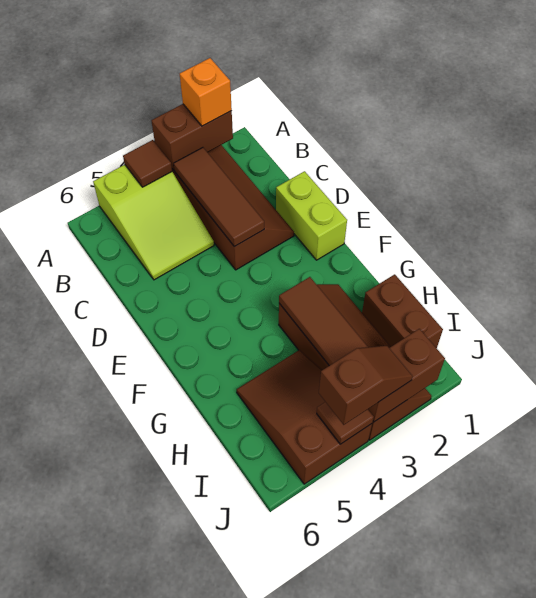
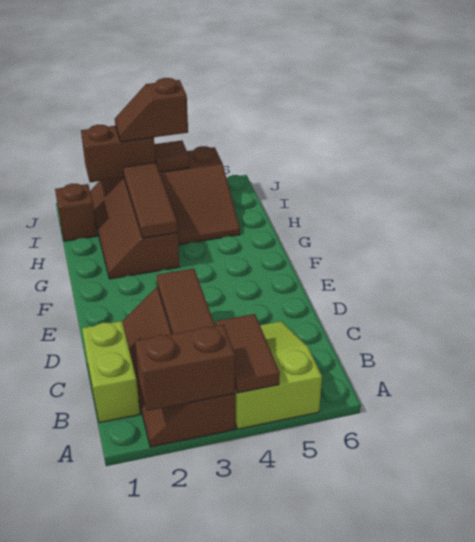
orange 1x1 brick [180,58,232,126] -> none
brown 1x1 tile [123,140,172,187] -> brown 1x2 tile [216,314,280,393]
lime 1x2 brick [276,171,347,260] -> lime 1x2 brick moved to [82,321,140,423]
brown 1x2 brick [362,274,443,348] -> brown 1x1 brick [55,184,97,241]

